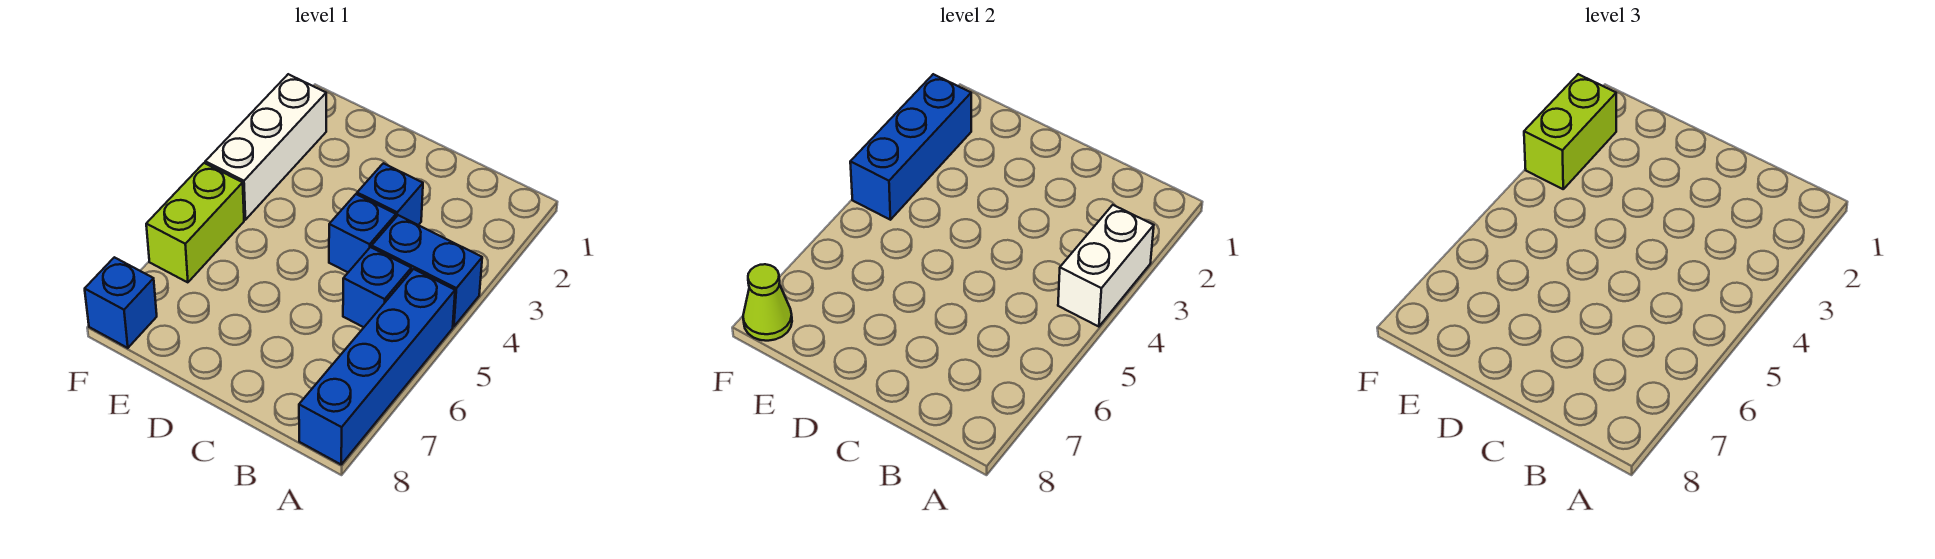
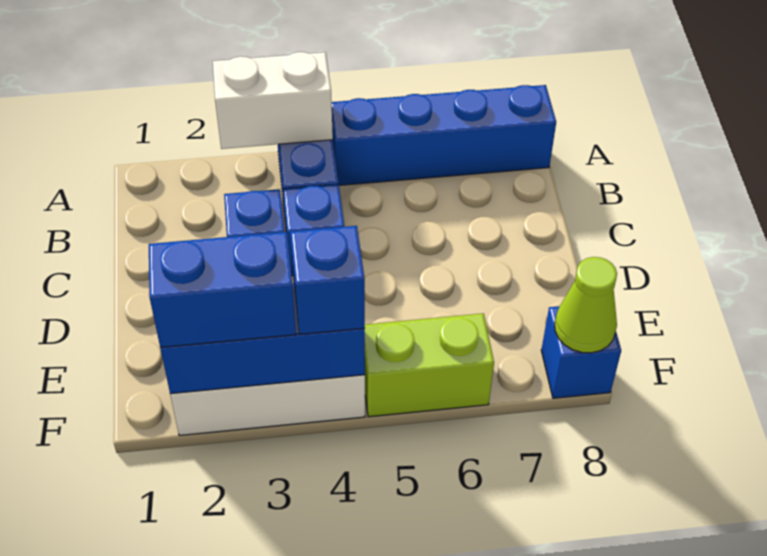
blue 1x1 brick [343,247,411,327] -> blue 1x1 brick moved to [290,226,365,334]
lime 1x2 brick [1524,74,1616,189] -> blue 1x2 brick [149,232,296,348]

